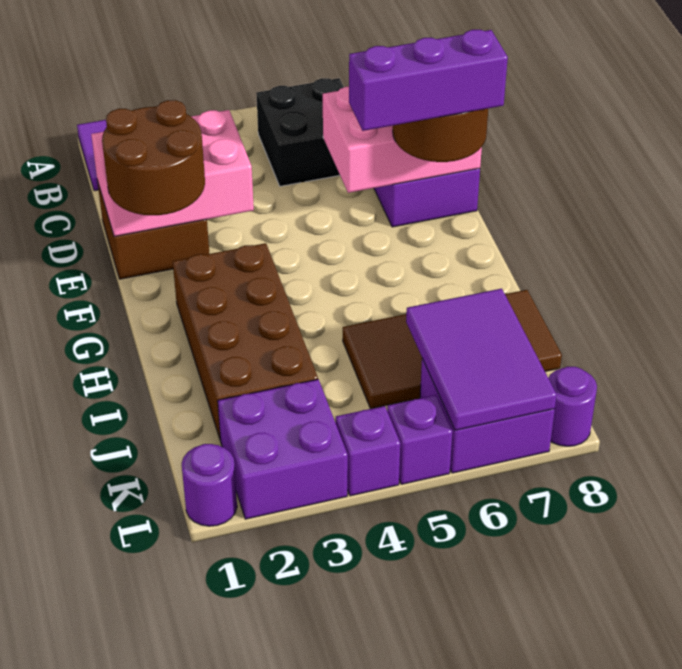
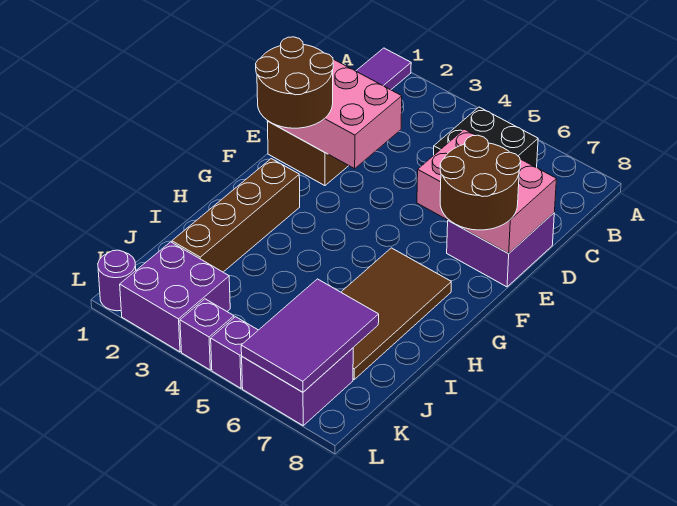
purple 1x3 brick [349,30,508,131] -> none
brown 2x4 brick [173,243,318,440] -> brown 1x4 brick [172,159,300,272]
brown 2x4 tile [343,290,562,409] -> brown 2x4 tile turned to [341,248,451,379]
purple 1x1 round brick [548,367,597,446] -> none

